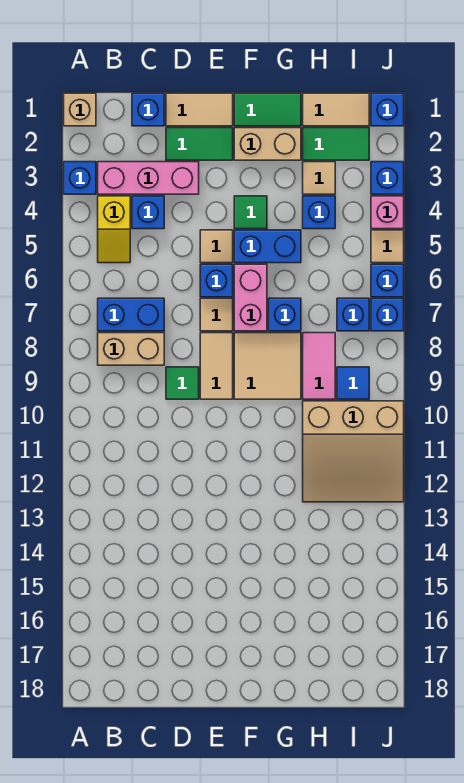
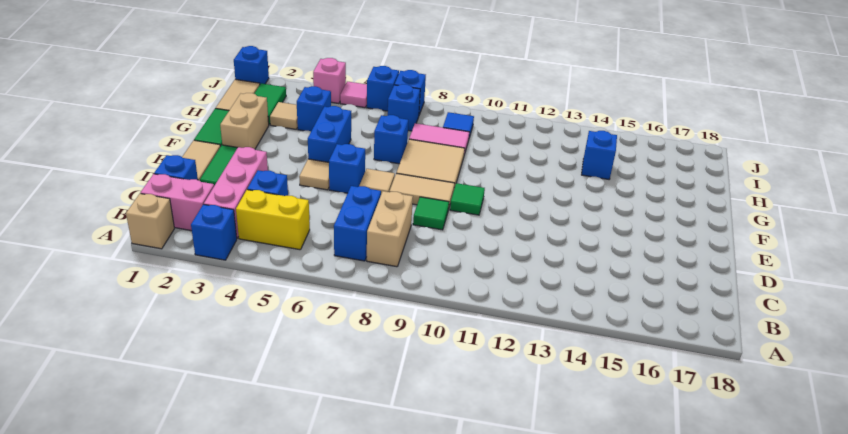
yellow 1x2 slope [98,196,130,263] -> yellow 1x2 brick [236,190,310,250]
green 1x1 tile [234,196,267,229] -> green 1x1 tile moved to [450,183,485,215]
pink 1x2 brick [234,264,267,331] -> pink 1x2 brick moved to [141,174,214,231]
tan 3x3 slope [303,401,404,502] -> none
blue 1x1 brick [371,162,404,194] -> blue 1x1 brick moved to [582,131,617,179]
tan 1x1 tile [371,230,404,263] -> pink 1x1 tile [340,81,367,108]

